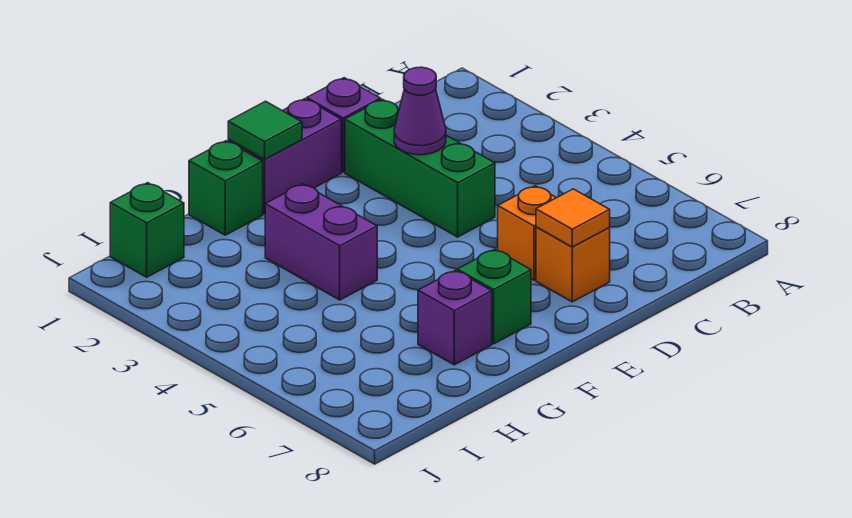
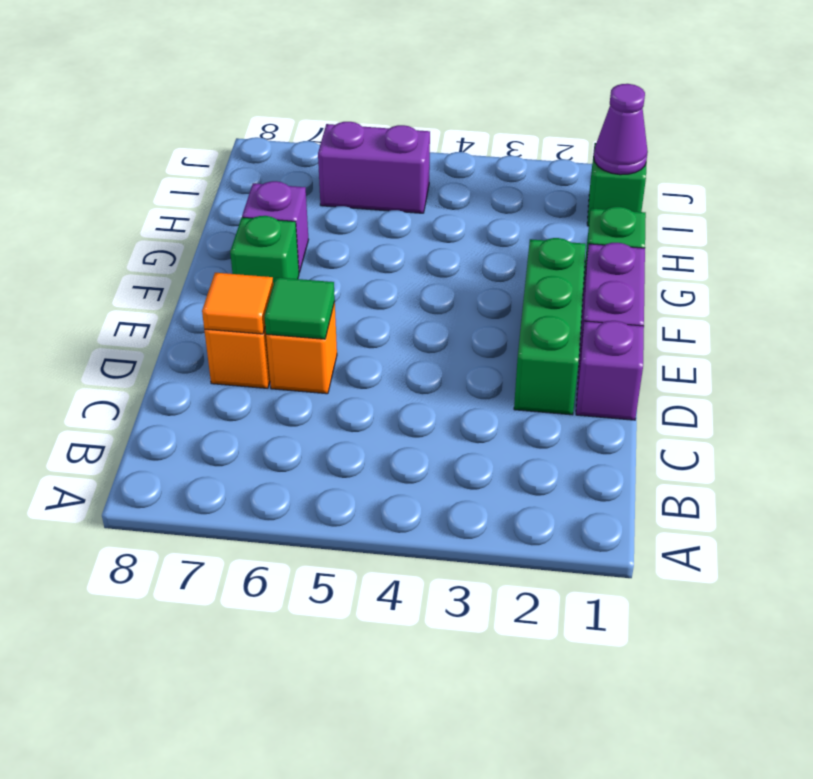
green 1x3 brick [345,99,495,237] -> green 1x3 brick turned to [514,238,586,415]
purple 1x1 cone [394,67,446,155] -> purple 1x1 cone moved to [594,84,648,175]
green 1x1 tile [228,101,302,159] -> green 1x1 tile moved to [265,277,335,339]
purple 1x2 brick [265,184,377,300] -> purple 1x2 brick moved to [318,122,430,213]

